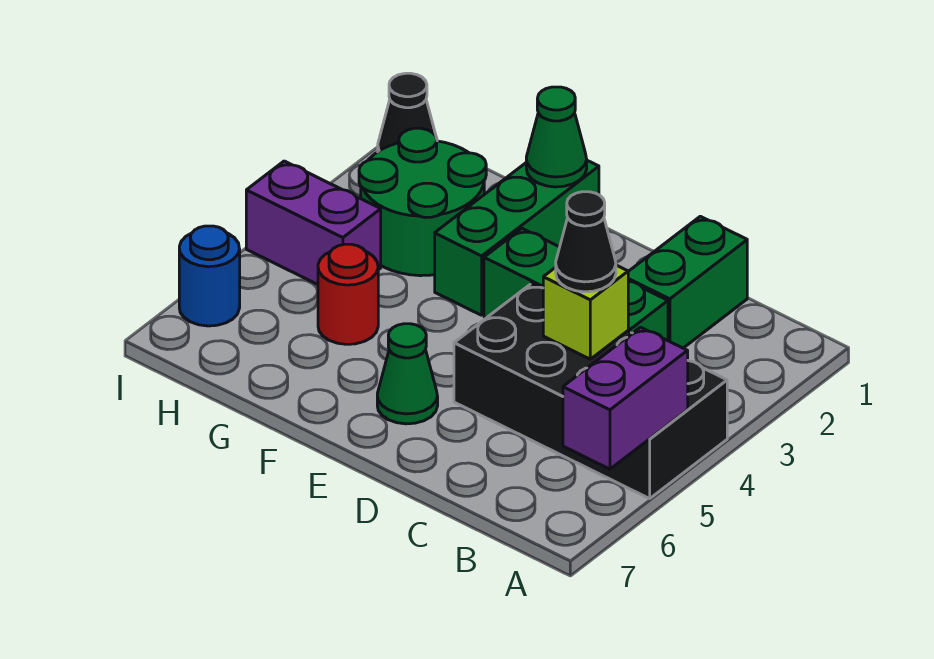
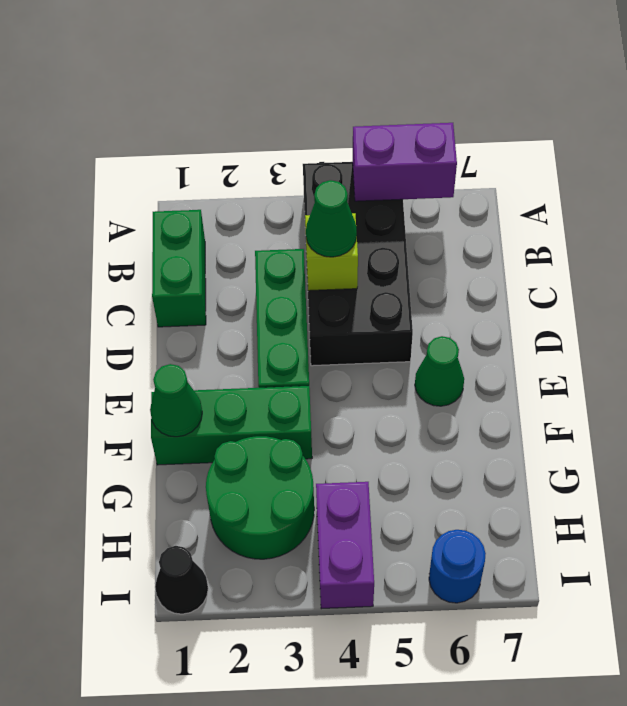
green 1x2 brick [628,216,747,348] -> green 1x2 brick turned to [152,210,206,327]
black 1x1 cone [556,192,616,292] -> green 1x1 cone [306,180,357,257]
red 1x1 round brick [318,244,378,344] -> none

